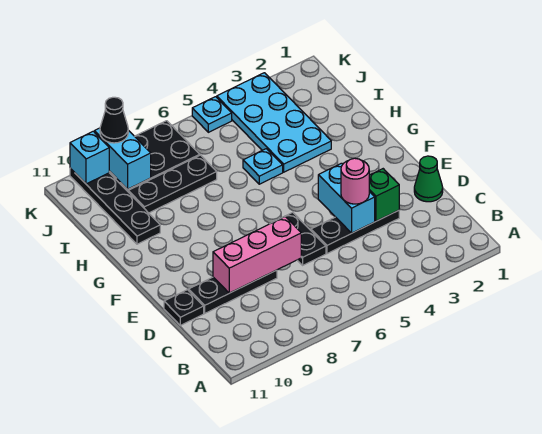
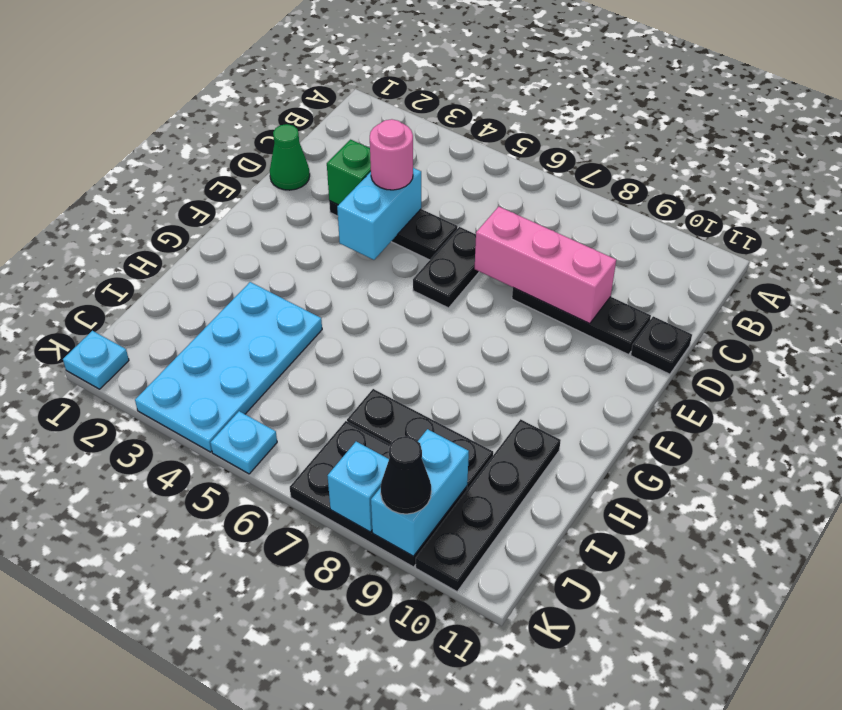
cyan 1x1 plate [243,149,283,184] -> cyan 1x1 plate moved to [63,331,129,389]
cyan 1x1 brick [70,131,109,184] -> cyan 1x1 brick moved to [328,442,389,532]

